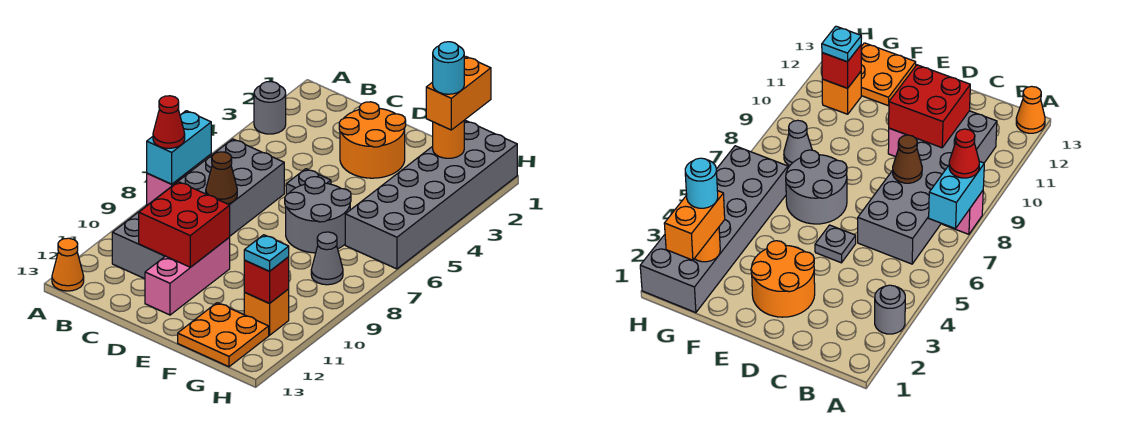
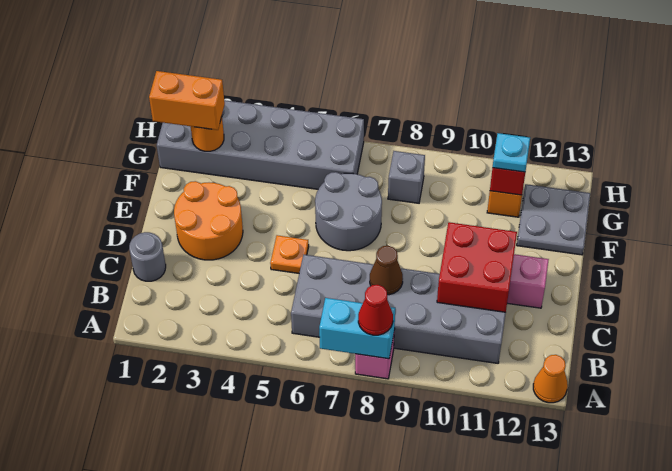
grey 1x1 round brick [254,82,286,134] -> grey 1x1 round brick moved to [129,232,166,281]
grey 1x1 plate [286,169,331,194] -> orange 1x1 plate [270,235,309,273]
orange 2x2 plate [178,303,269,367] -> grey 2x2 plate [517,184,590,255]
cyan 1x1 round brick [433,42,464,94] -> none
grey 1x1 cone [311,232,343,285] -> grey 1x1 brick [388,151,425,203]

